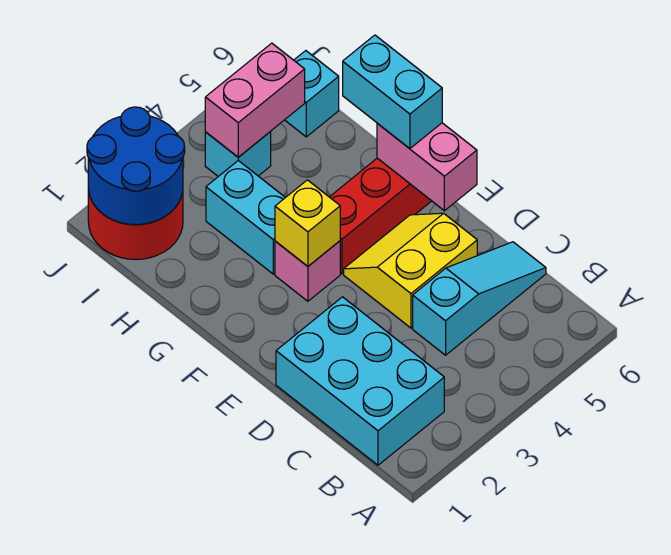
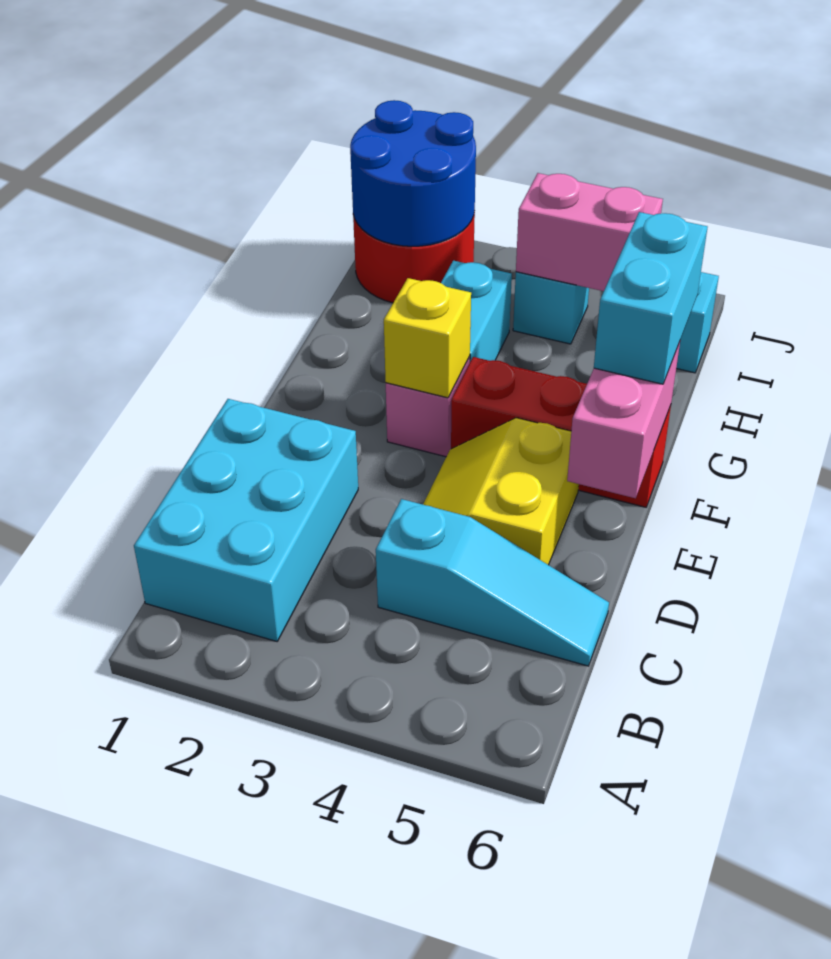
yellow 2x2 slope [344,213,477,328] -> yellow 2x2 slope turned to [423,418,579,565]

